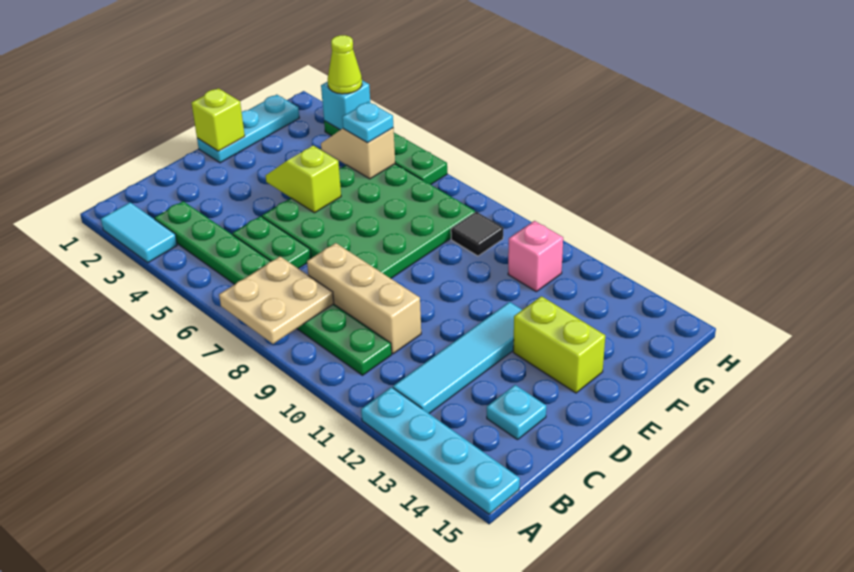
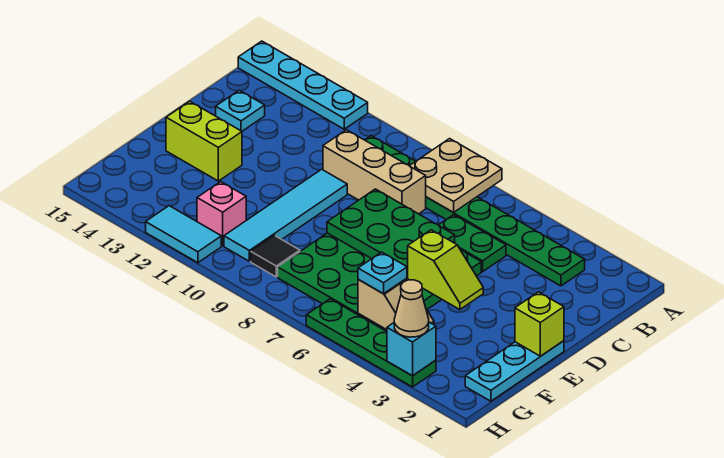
cyan 1x2 tile [101,202,177,263] -> cyan 1x2 tile moved to [146,206,221,263]
cyan 1x4 tile [393,302,522,413] -> cyan 1x4 tile moved to [224,169,347,261]
none -> green 2x3 plate [327,189,455,278]
lime 1x1 cone [328,35,362,94] -> tan 1x1 cone [394,280,429,337]

